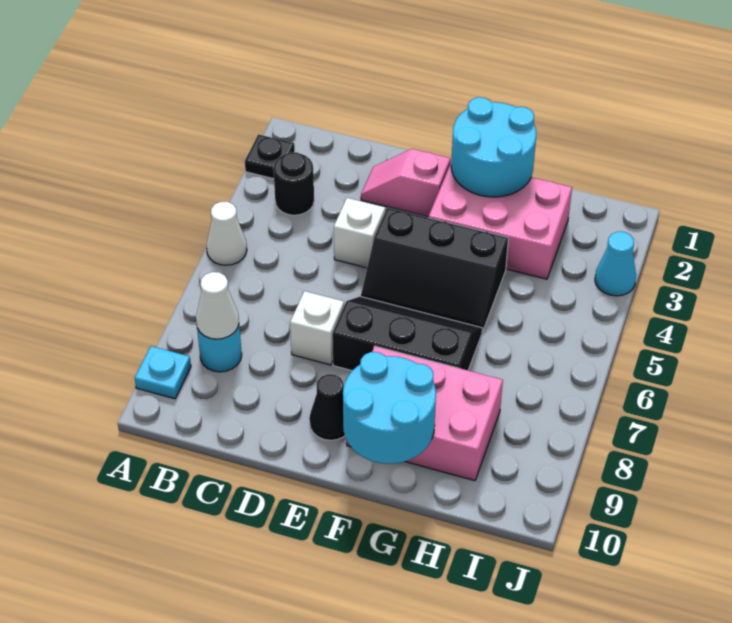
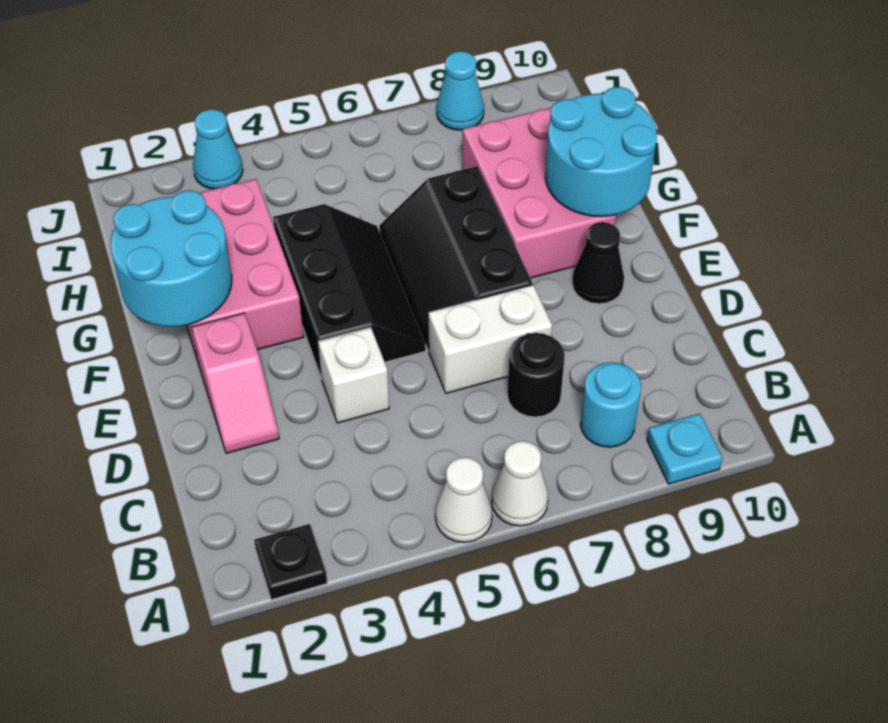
black 1x1 round brick [273,152,314,215] -> black 1x1 round brick moved to [507,333,565,417]
white 1x1 cone [196,272,239,339] -> white 1x1 cone moved to [492,441,548,526]
white 1x1 brick [290,291,344,365] -> white 1x2 brick [428,285,552,393]
none -> cyan 1x1 cone [436,51,484,130]

